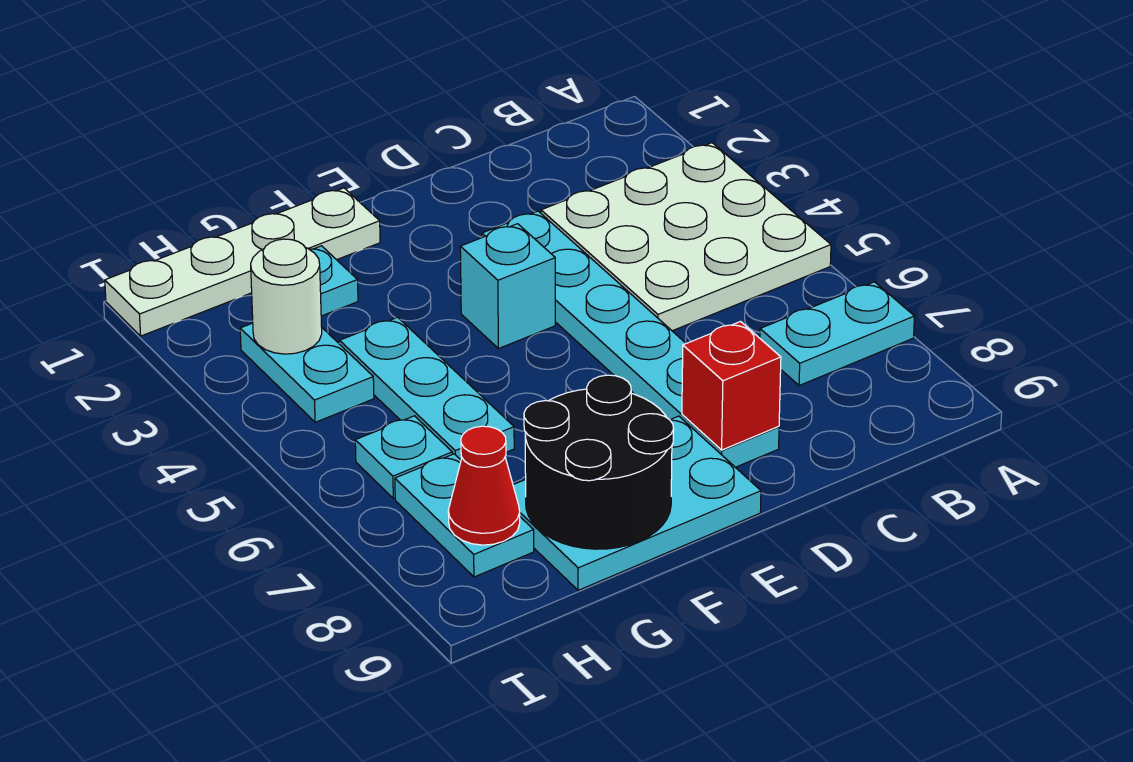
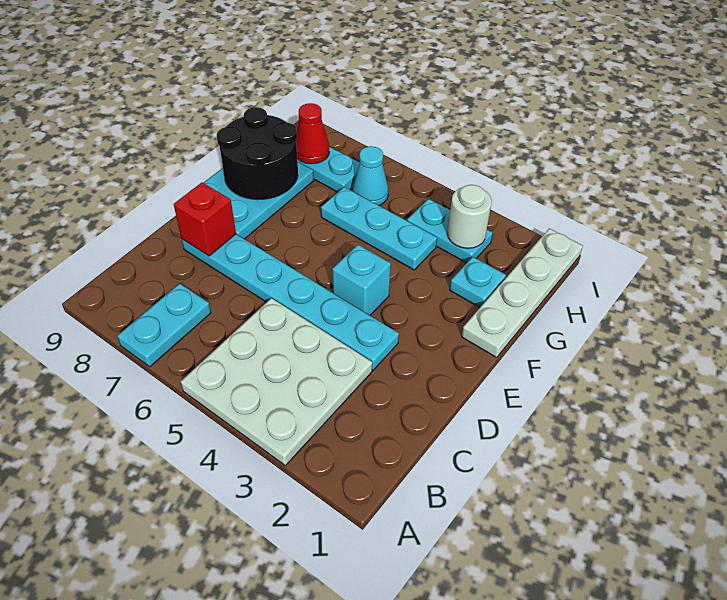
cyan 1x1 plate [355,416,452,498] -> cyan 1x1 cone [353,146,388,205]

